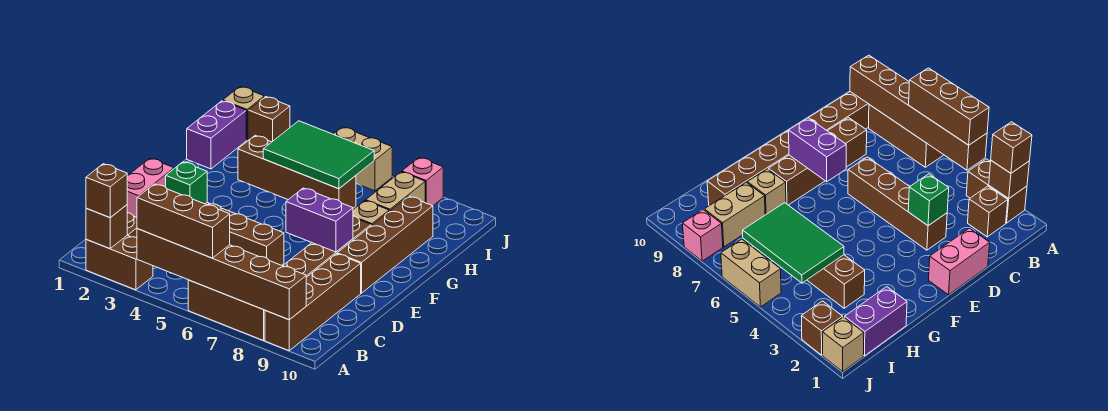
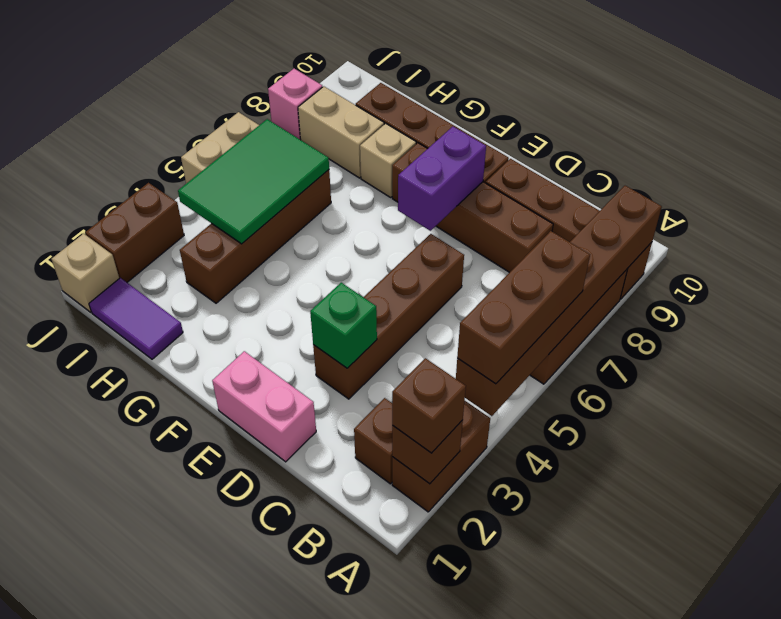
purple 1x2 brick [187,101,246,169] -> purple 1x2 tile [89,278,183,359]
brown 1x1 brick [248,97,290,142] -> brown 1x2 brick [85,183,184,282]

